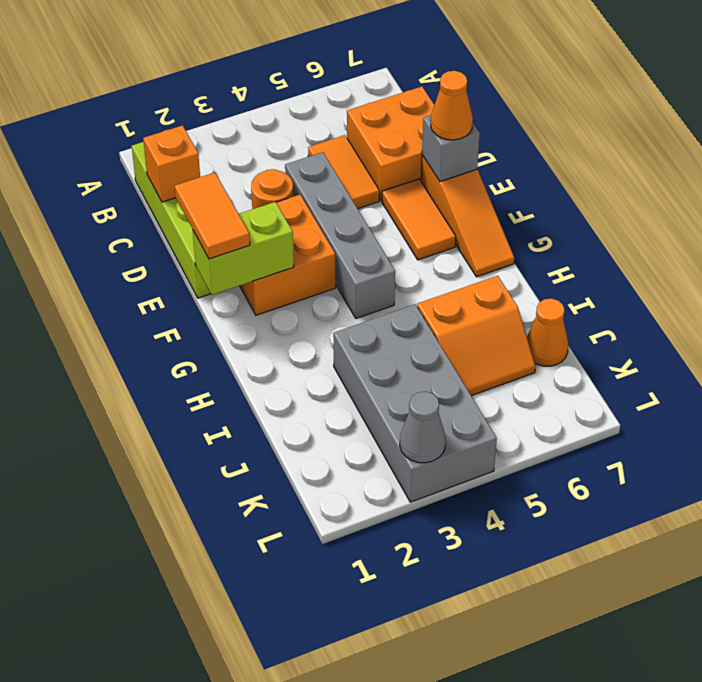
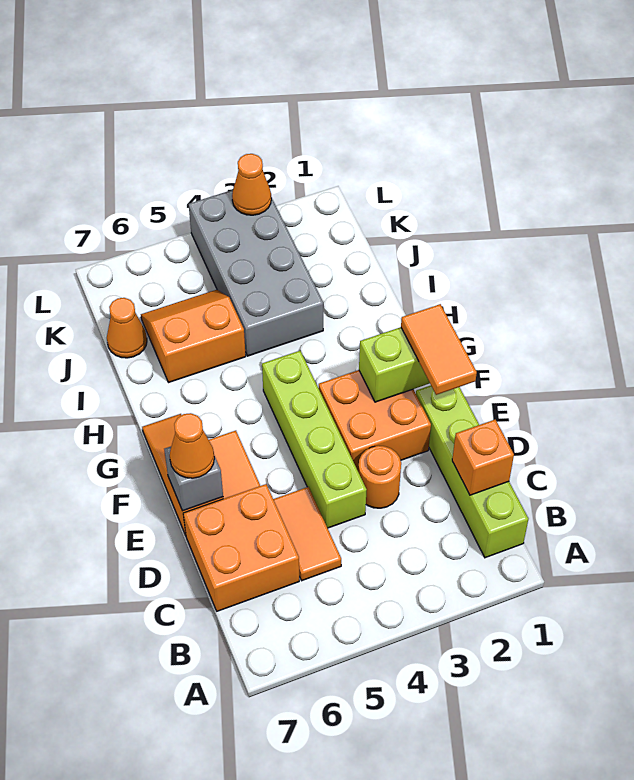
grey 1x4 brick [285,152,395,319] -> lime 1x4 brick [262,351,367,528]
grey 1x1 cone [400,392,446,463] -> orange 1x1 cone [232,154,271,215]

